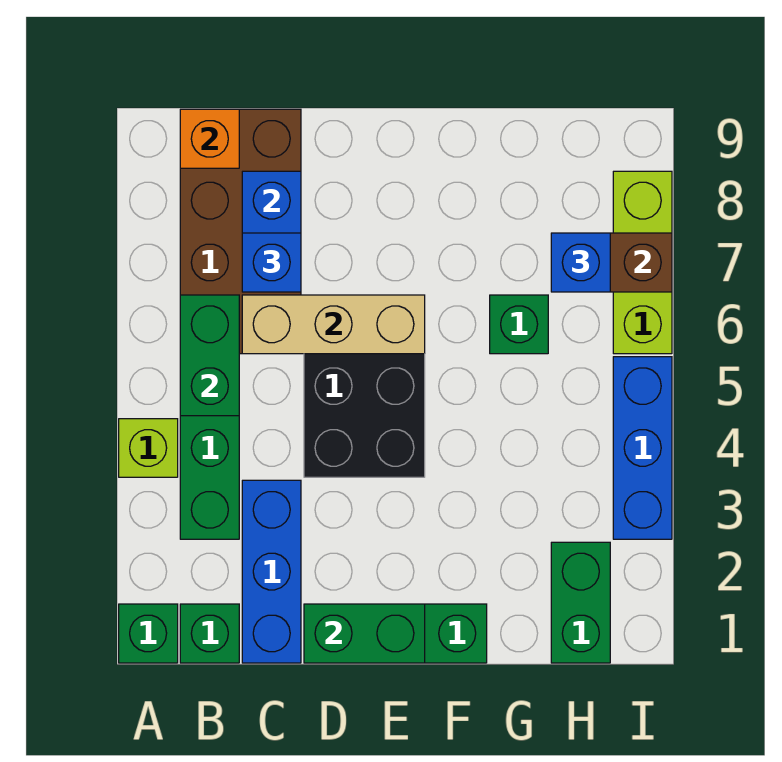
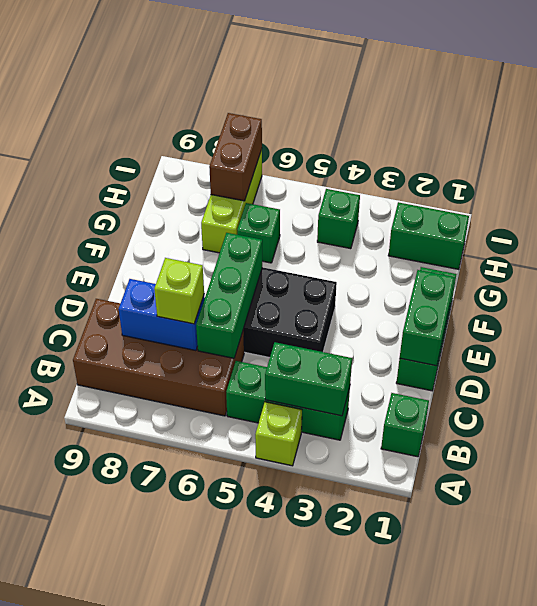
green 1x1 brick [119,604,178,663] -> green 1x1 brick moved to [317,189,360,249]
green 1x2 brick [180,295,239,416] -> green 1x2 brick moved to [265,342,352,416]
orange 1x1 brick [180,109,239,168] -> none
blue 1x3 brick [242,480,301,663] -> none
tan 1x3 brick [242,295,425,354] -> green 1x3 brick [196,233,262,358]
blue 1x1 brick [242,233,301,292] -> lime 1x1 brick [154,258,204,324]
blue 1x1 brick [551,233,610,292] -> none
blue 1x3 brick [613,357,672,539] -> none
lime 1x3 brick [613,171,672,354] -> lime 1x3 brick turned to [201,149,262,253]

